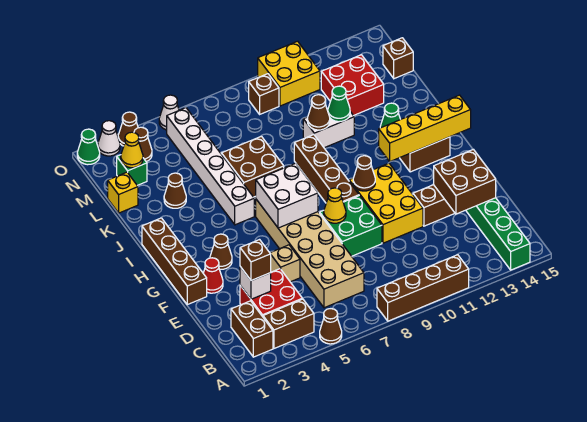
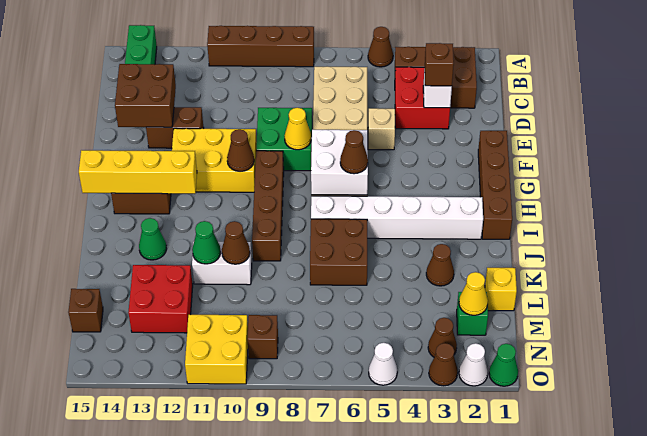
yellow 2x3 brick [349,163,423,243] -> yellow 2x3 brick turned to [172,128,257,192]
red 1x1 cone [203,258,223,293] -> none
brown 1x1 cone [210,234,232,269] -> brown 1x1 cone moved to [340,130,368,174]
white 1x6 brick [167,108,254,225] -> white 1x6 brick turned to [311,196,483,239]

